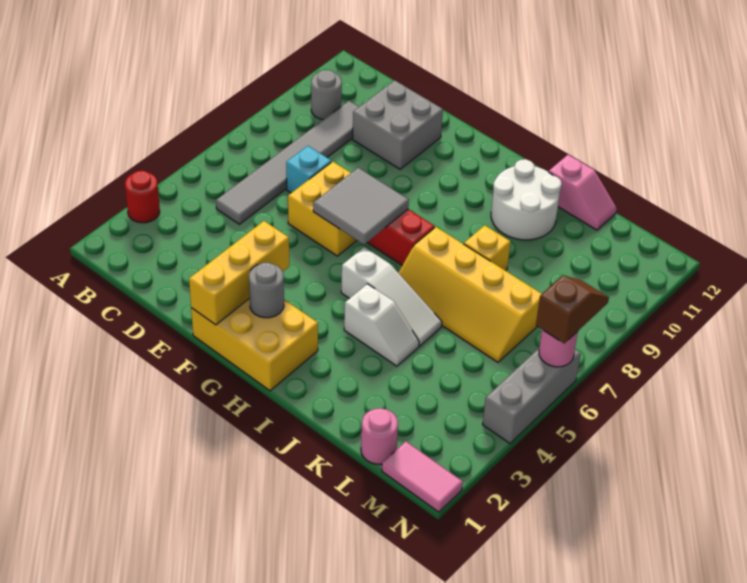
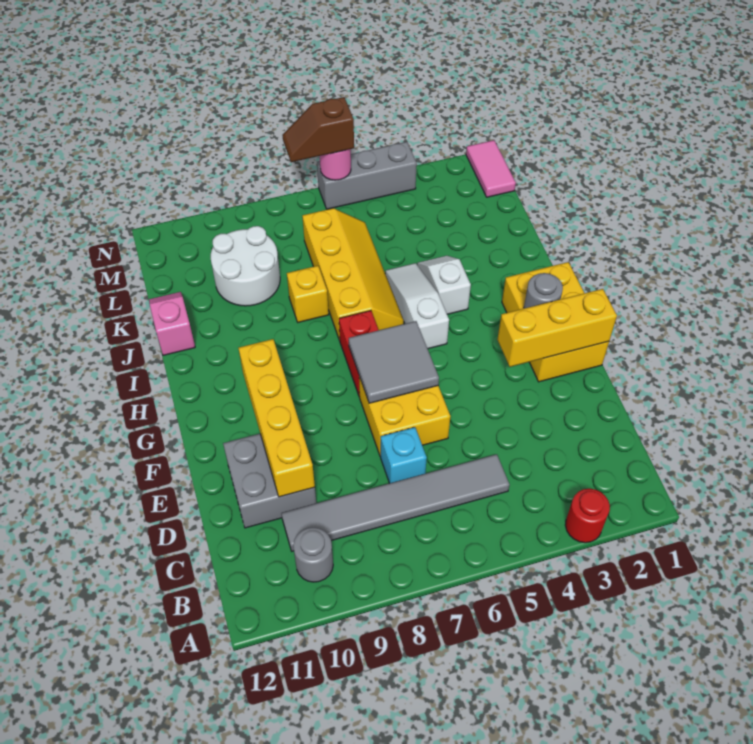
none -> yellow 1x4 brick [238,339,315,497]
white 2x2 round brick [491,159,562,240] -> white 2x2 round brick moved to [211,226,280,306]
pink 1x1 round brick [361,408,398,464] -> none

